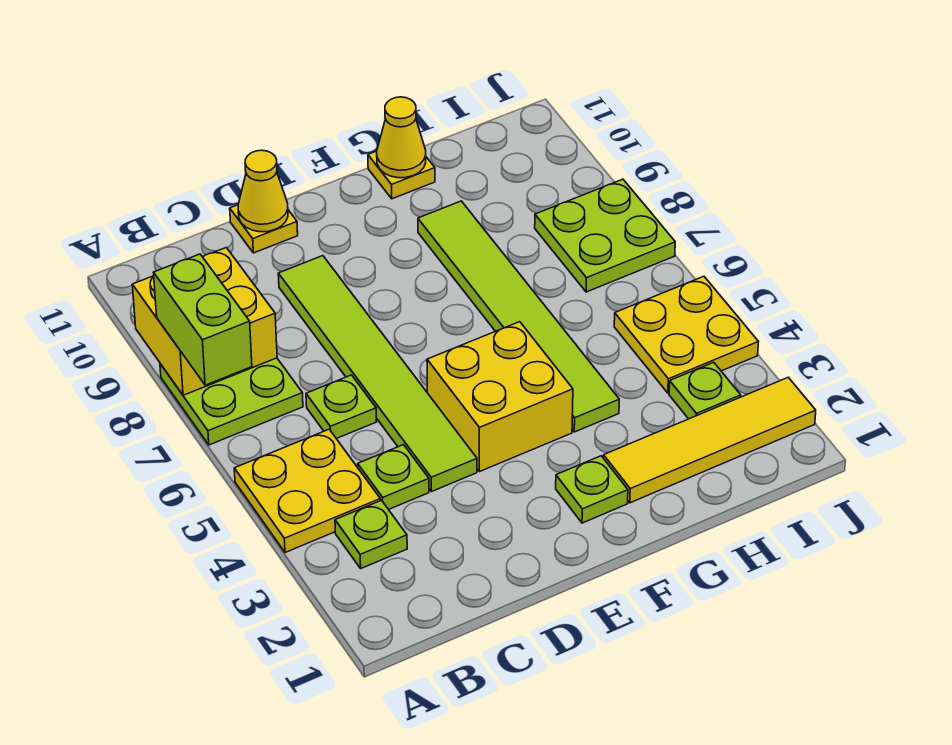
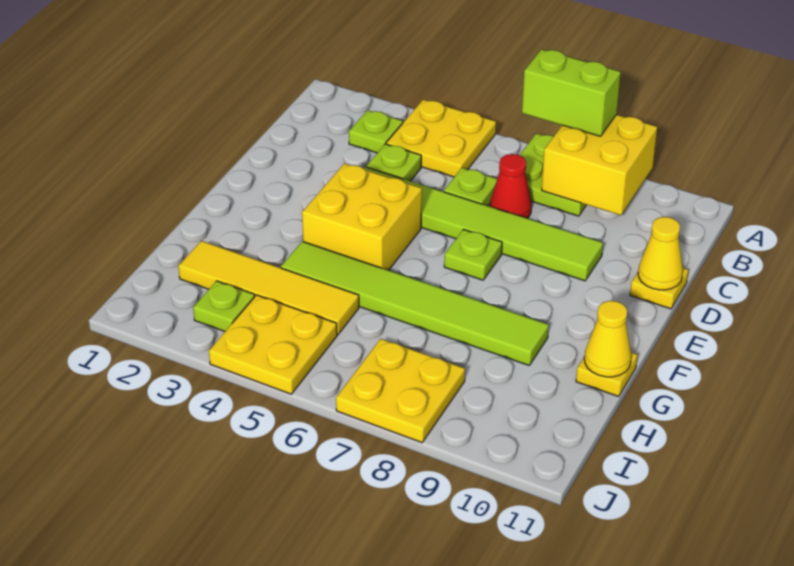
none -> red 1x1 cone [490,154,532,218]
lime 1x1 plate [556,456,628,523] -> lime 1x1 plate moved to [444,230,502,280]
yellow 1x4 tile [604,377,816,503] -> yellow 1x4 tile turned to [178,241,359,335]
lime 2x2 plate [535,179,675,292] -> yellow 2x2 plate [336,339,465,443]

